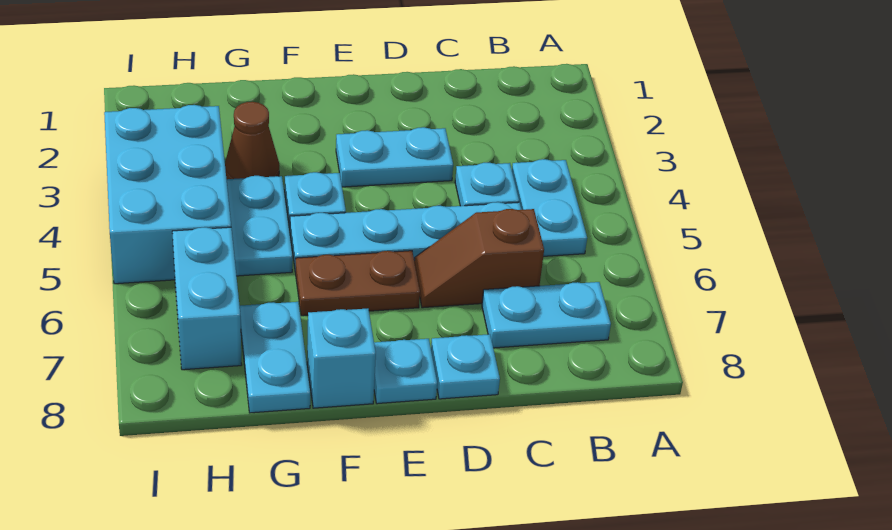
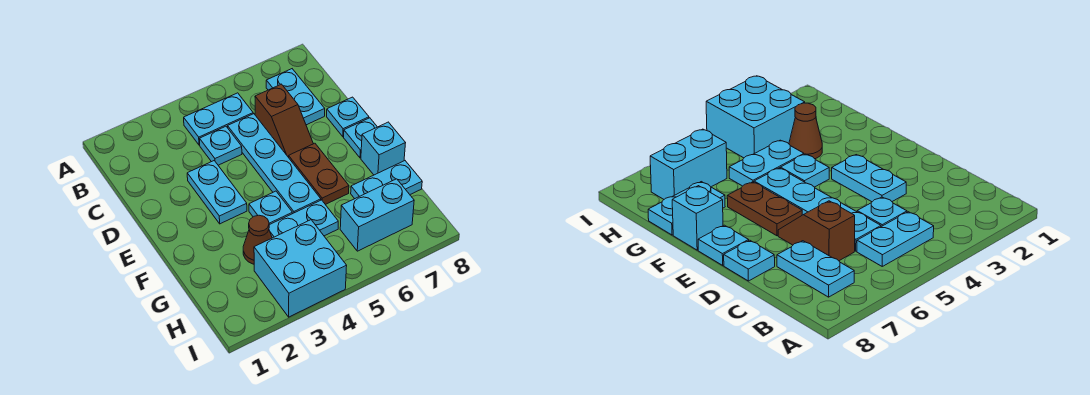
cyan 2x3 brick [104,105,231,284] -> cyan 2x2 brick [254,220,347,317]

